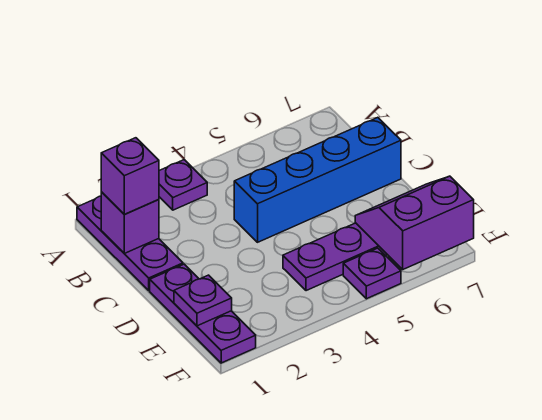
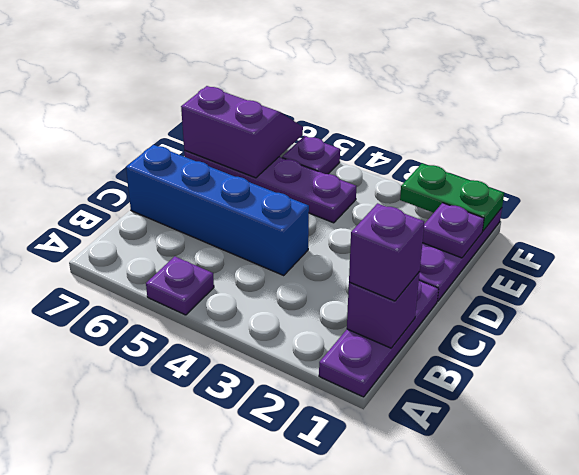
purple 1x1 plate [159,160,207,210] -> purple 1x1 plate moved to [146,256,214,315]
purple 2x2 slope [355,176,474,269] -> purple 2x2 slope turned to [181,86,303,178]
none -> green 1x2 plate [400,163,504,231]

